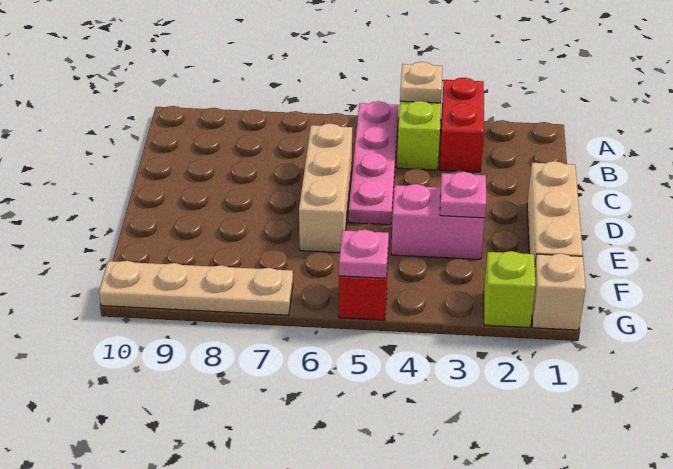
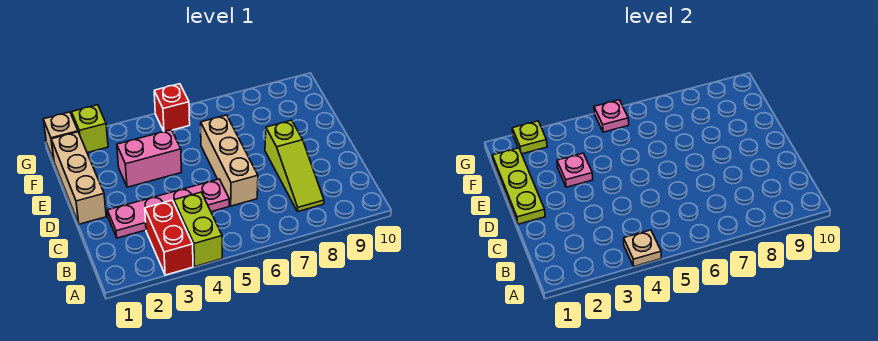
pink 1x4 plate [349,101,399,225] -> pink 1x4 plate turned to [107,179,229,238]
none -> lime 1x3 slope [265,120,324,212]
none -> lime 1x3 plate [492,148,545,224]
none -> lime 1x1 plate [512,121,547,154]
tan 1x4 plate [99,261,293,315] -> none

